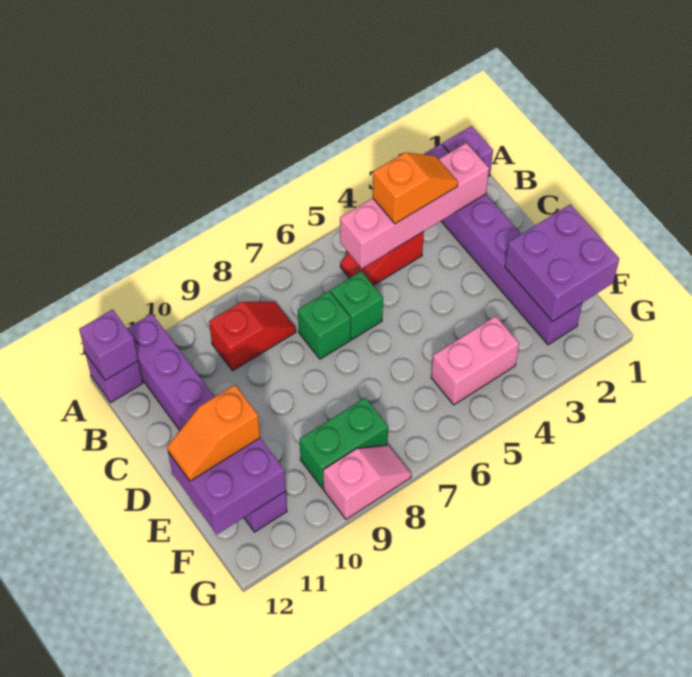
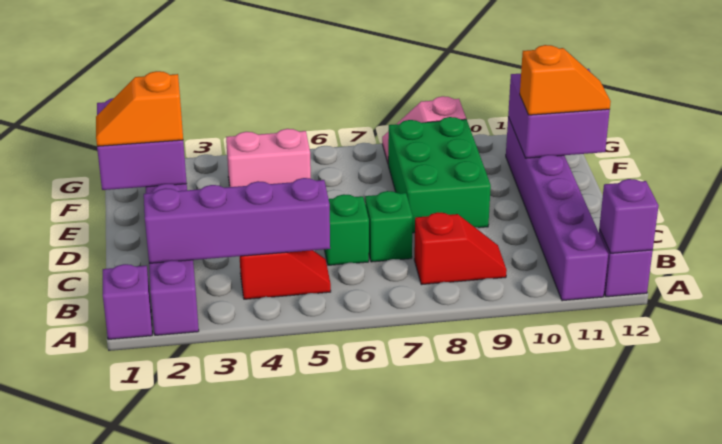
pink 1x4 brick [340,143,489,268] -> purple 1x4 brick [144,178,330,263]
orange 1x2 slope [373,152,458,224] -> orange 1x2 slope moved to [96,71,183,146]
red 1x2 slope [209,302,296,371] -> red 1x2 slope turned to [414,212,507,285]
green 1x2 brick [300,398,388,489] -> green 2x3 brick [388,117,491,233]

